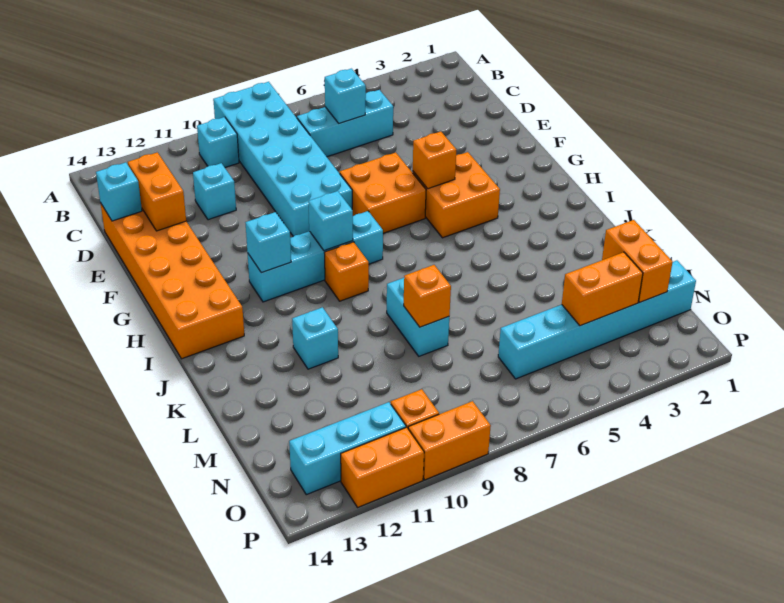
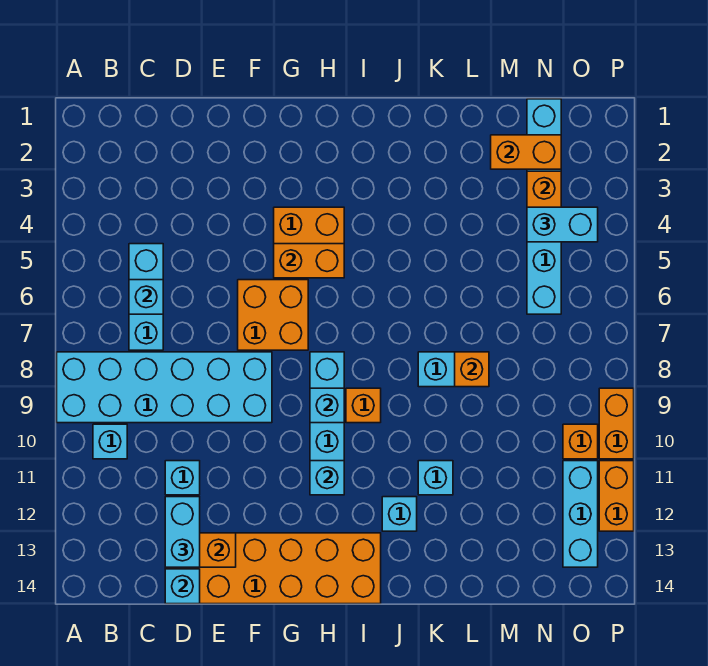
none -> cyan 1x2 brick [165,497,200,567]
orange 1x1 brick [413,131,456,189] -> orange 1x2 brick [274,244,344,278]
none -> cyan 1x1 brick [382,497,417,531]
none -> cyan 1x2 brick [527,207,598,242]

